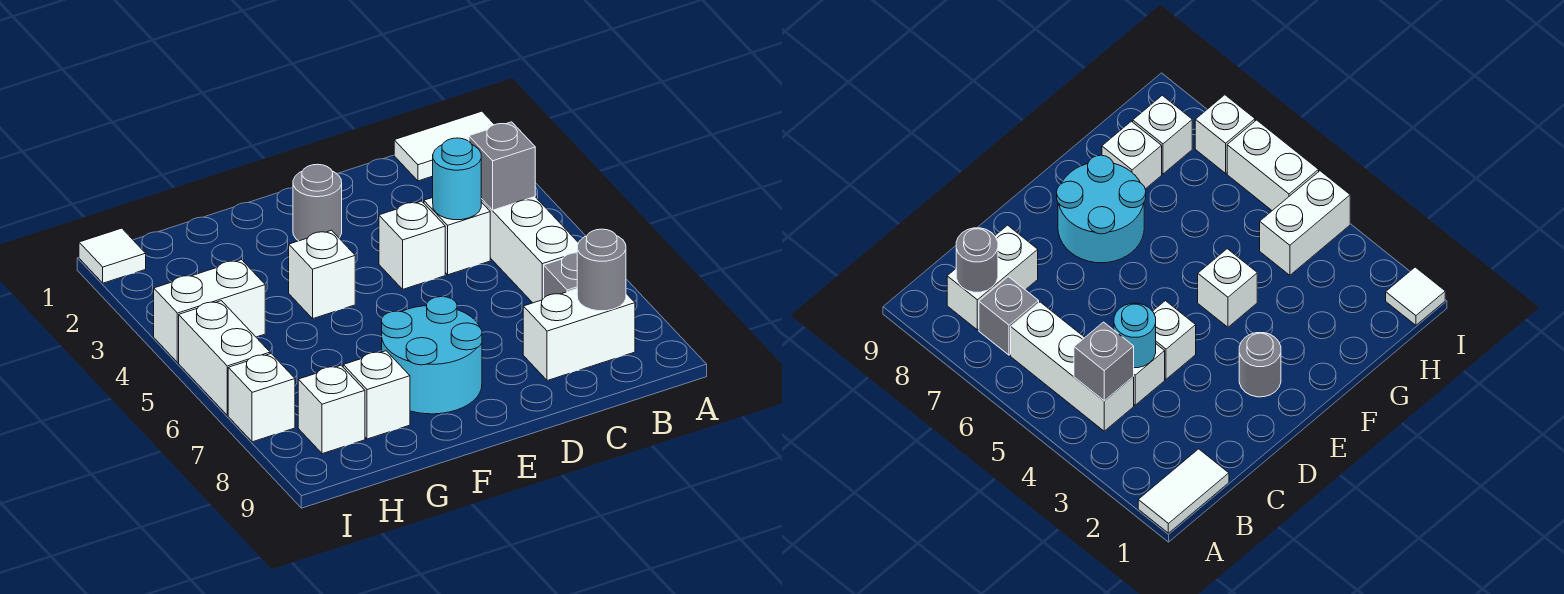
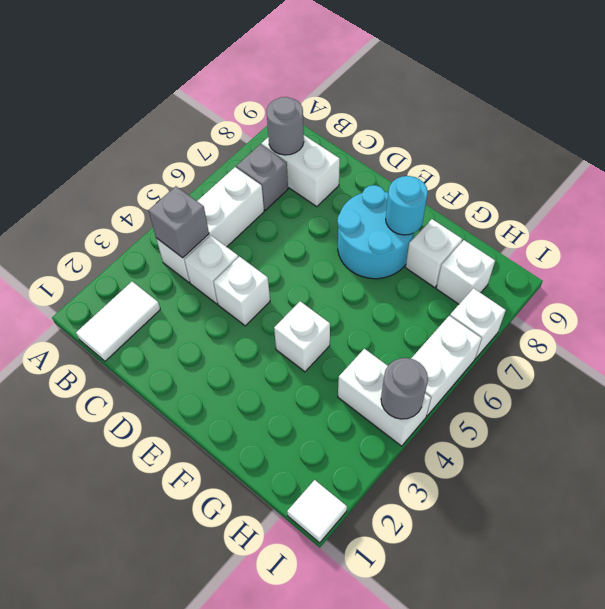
white 1x2 tile [394,111,495,181] -> white 1x2 tile turned to [76,282,160,361]
cyan 1x1 round brick [433,138,481,220] -> cyan 1x1 round brick moved to [386,176,428,235]
grey 1x1 round brick [293,164,342,241] -> grey 1x1 round brick moved to [381,358,428,419]

